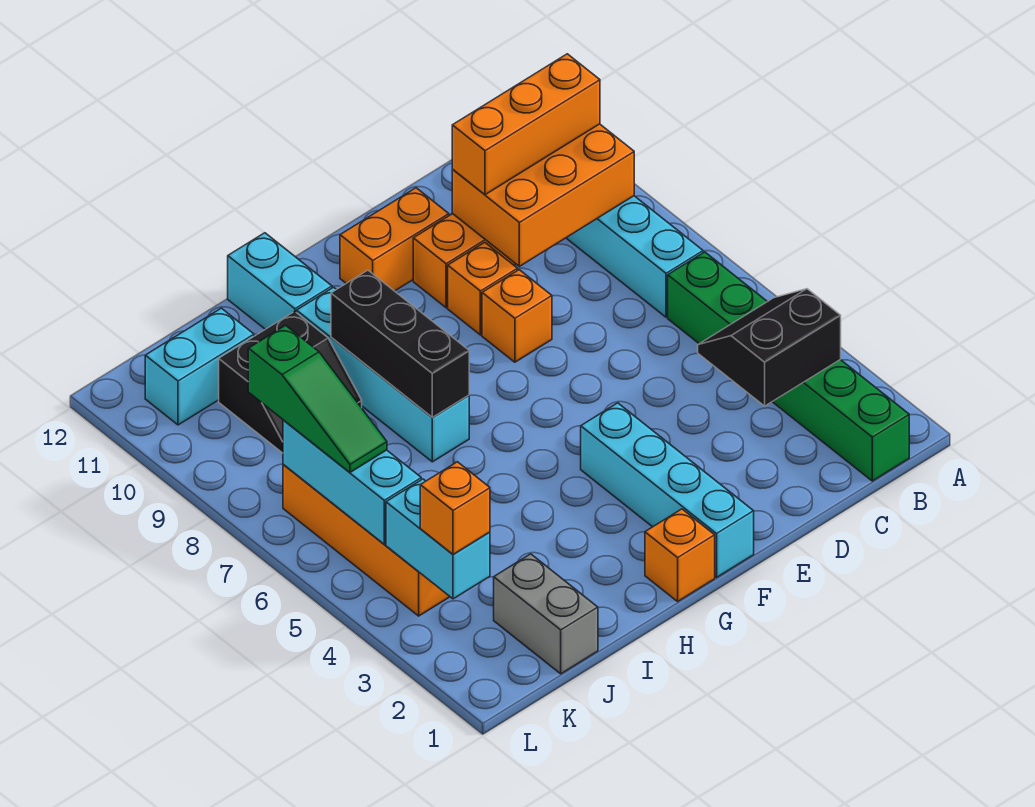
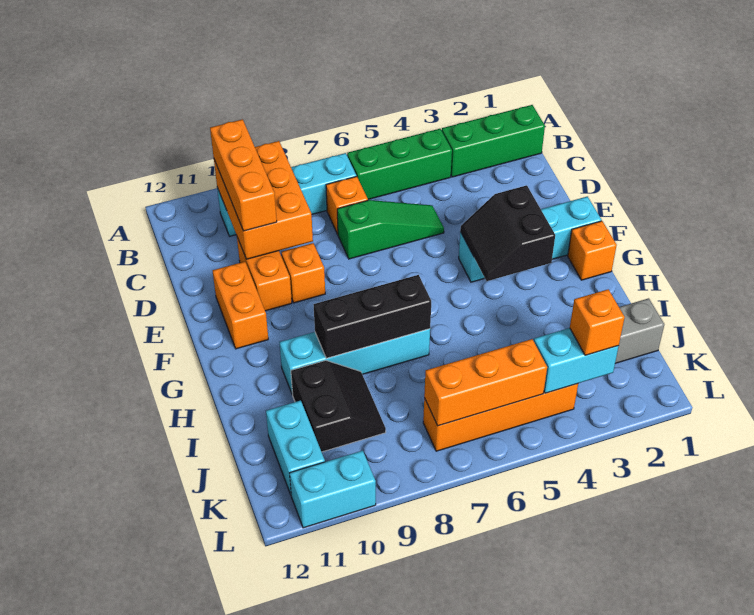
black 2x2 slope [698,289,841,406] -> black 2x2 slope moved to [460,185,555,281]
orange 1x1 brick [482,270,552,362] -> orange 1x1 brick moved to [326,176,368,234]
cyan 1x2 brick [228,233,332,329] -> cyan 1x2 brick moved to [290,451,376,528]
cyan 1x3 brick [283,420,421,544] -> orange 1x3 brick [424,339,547,426]
green 1x3 slope [248,325,387,472] -> green 1x3 slope moved to [337,200,444,259]

